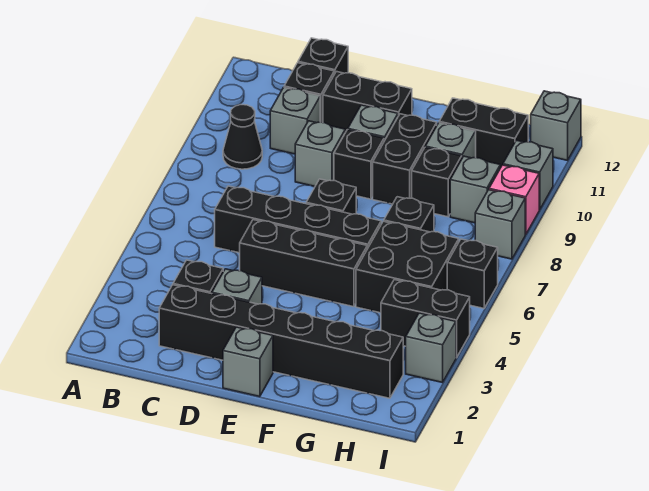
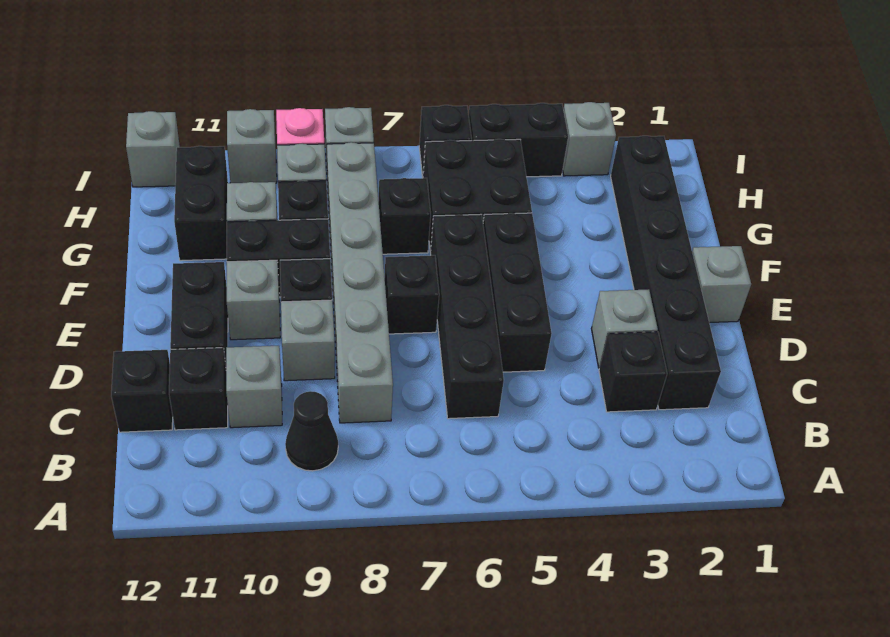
none -> grey 1x6 brick [327,142,393,423]
black 1x2 brick [381,280,470,358] -> black 1x2 brick turned to [469,103,568,177]

